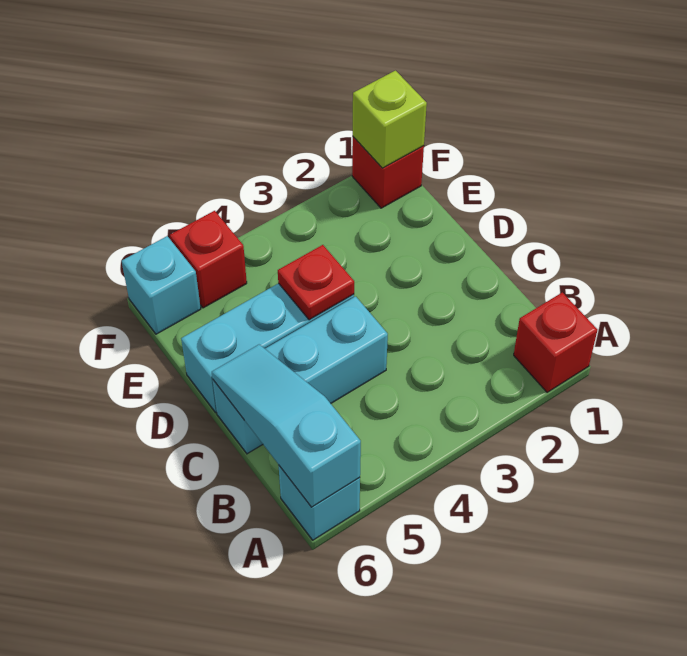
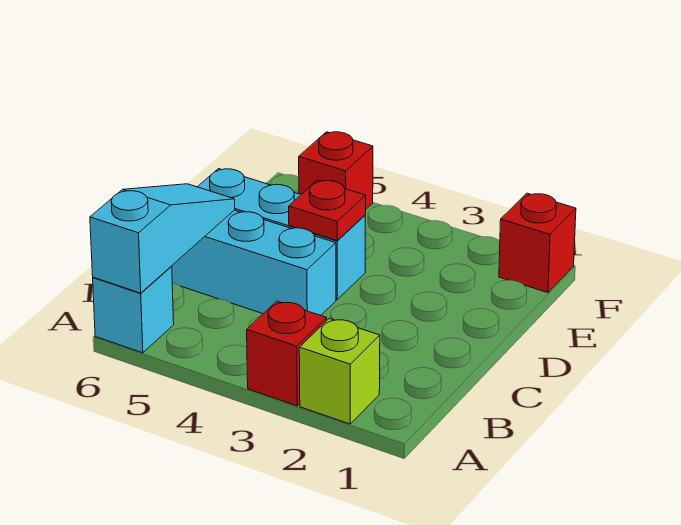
red 1x1 brick [514,292,598,392] -> red 1x1 brick moved to [247,301,327,406]
lime 1x1 brick [353,71,427,168] -> lime 1x1 brick moved to [299,319,380,424]
cyan 1x1 brick [122,236,201,334] -> none

